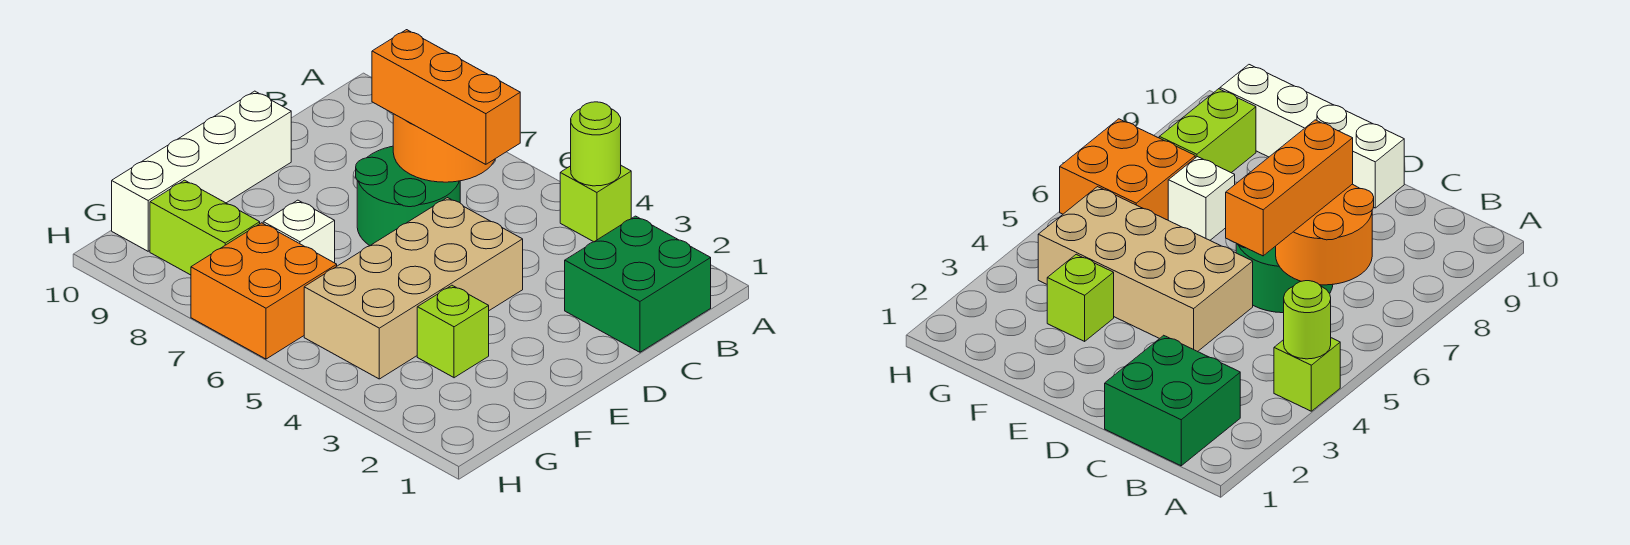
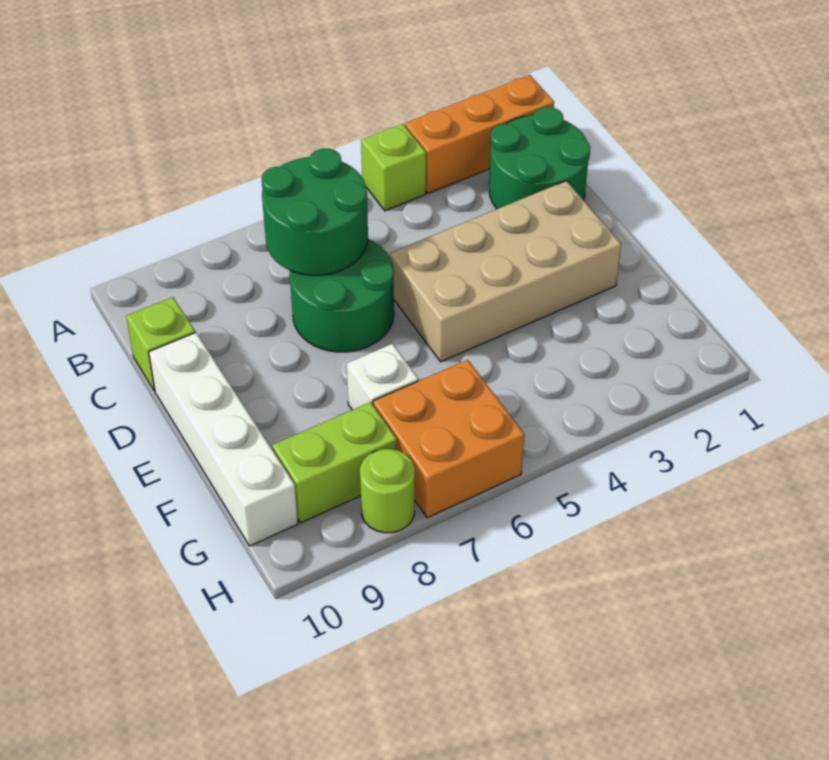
lime 1x1 round brick [571,102,621,186] -> lime 1x1 round brick moved to [360,449,415,533]
green 2x2 brick [565,216,711,352] -> green 2x2 round brick [489,107,591,209]
orange 2x2 round brick [393,114,495,182] -> green 2x2 round brick [262,149,368,275]
orange 1x3 brick [372,30,520,164] -> orange 1x3 brick moved to [405,75,554,193]
tan 2x4 brick [304,198,523,379] -> tan 2x4 brick turned to [390,181,621,362]
lime 1x1 brick [417,285,489,378] -> lime 1x1 brick moved to [126,297,195,391]

